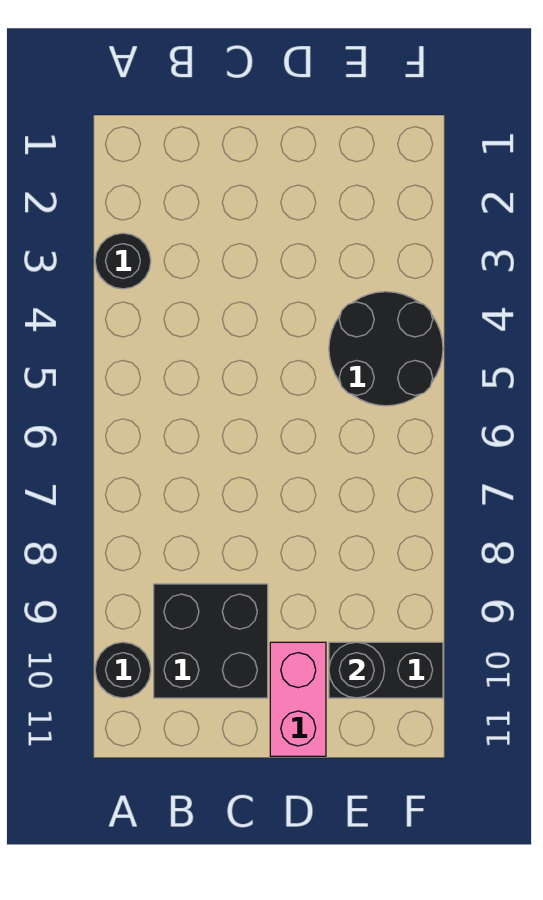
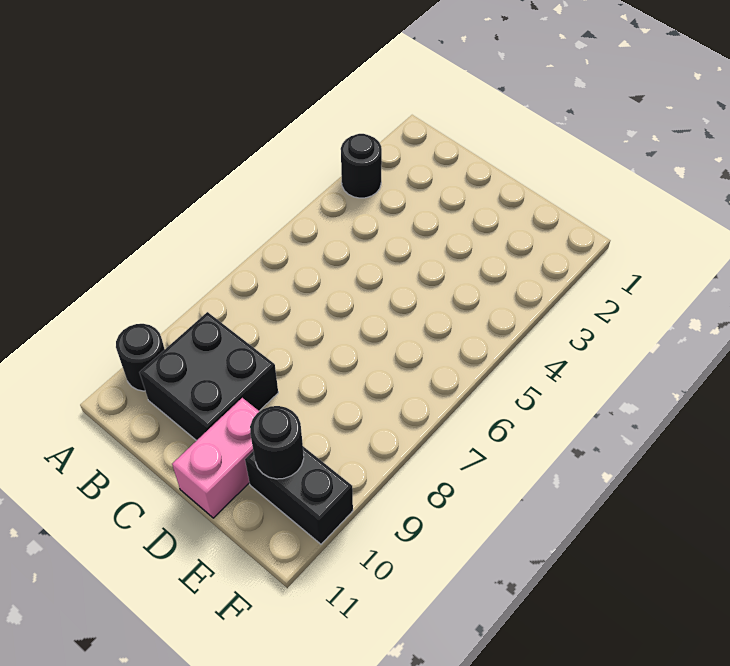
black 2x2 round brick [329,292,443,406] -> none

